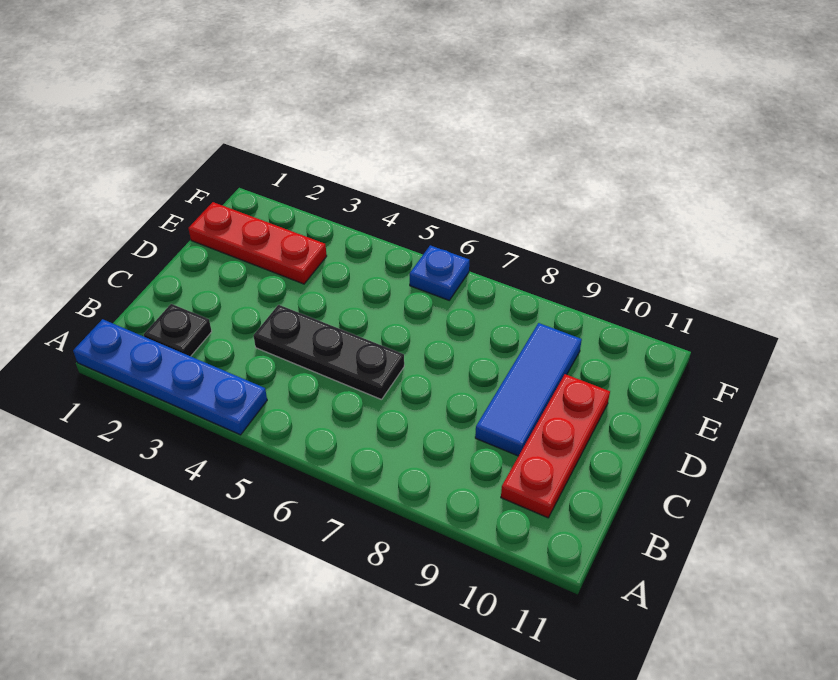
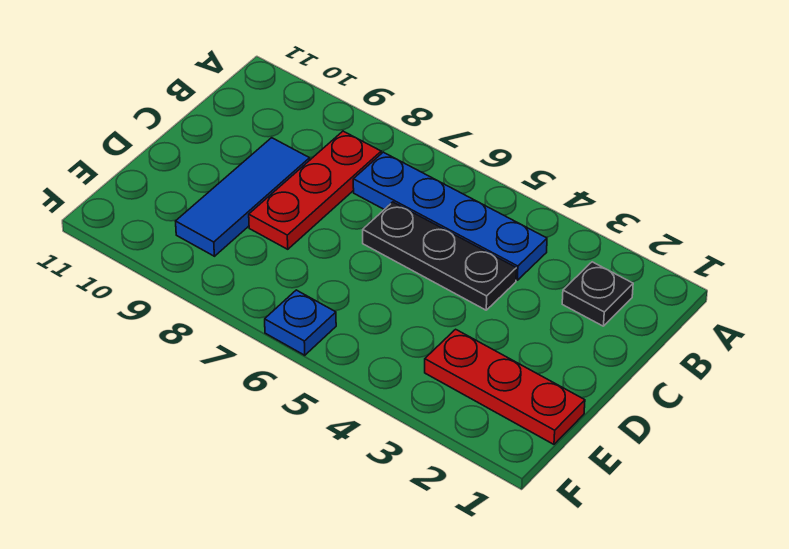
blue 1x4 plate [73,319,267,435] -> blue 1x4 plate moved to [353,152,547,280]
red 1x3 plate [501,374,610,518] -> red 1x3 plate moved to [249,131,381,249]

